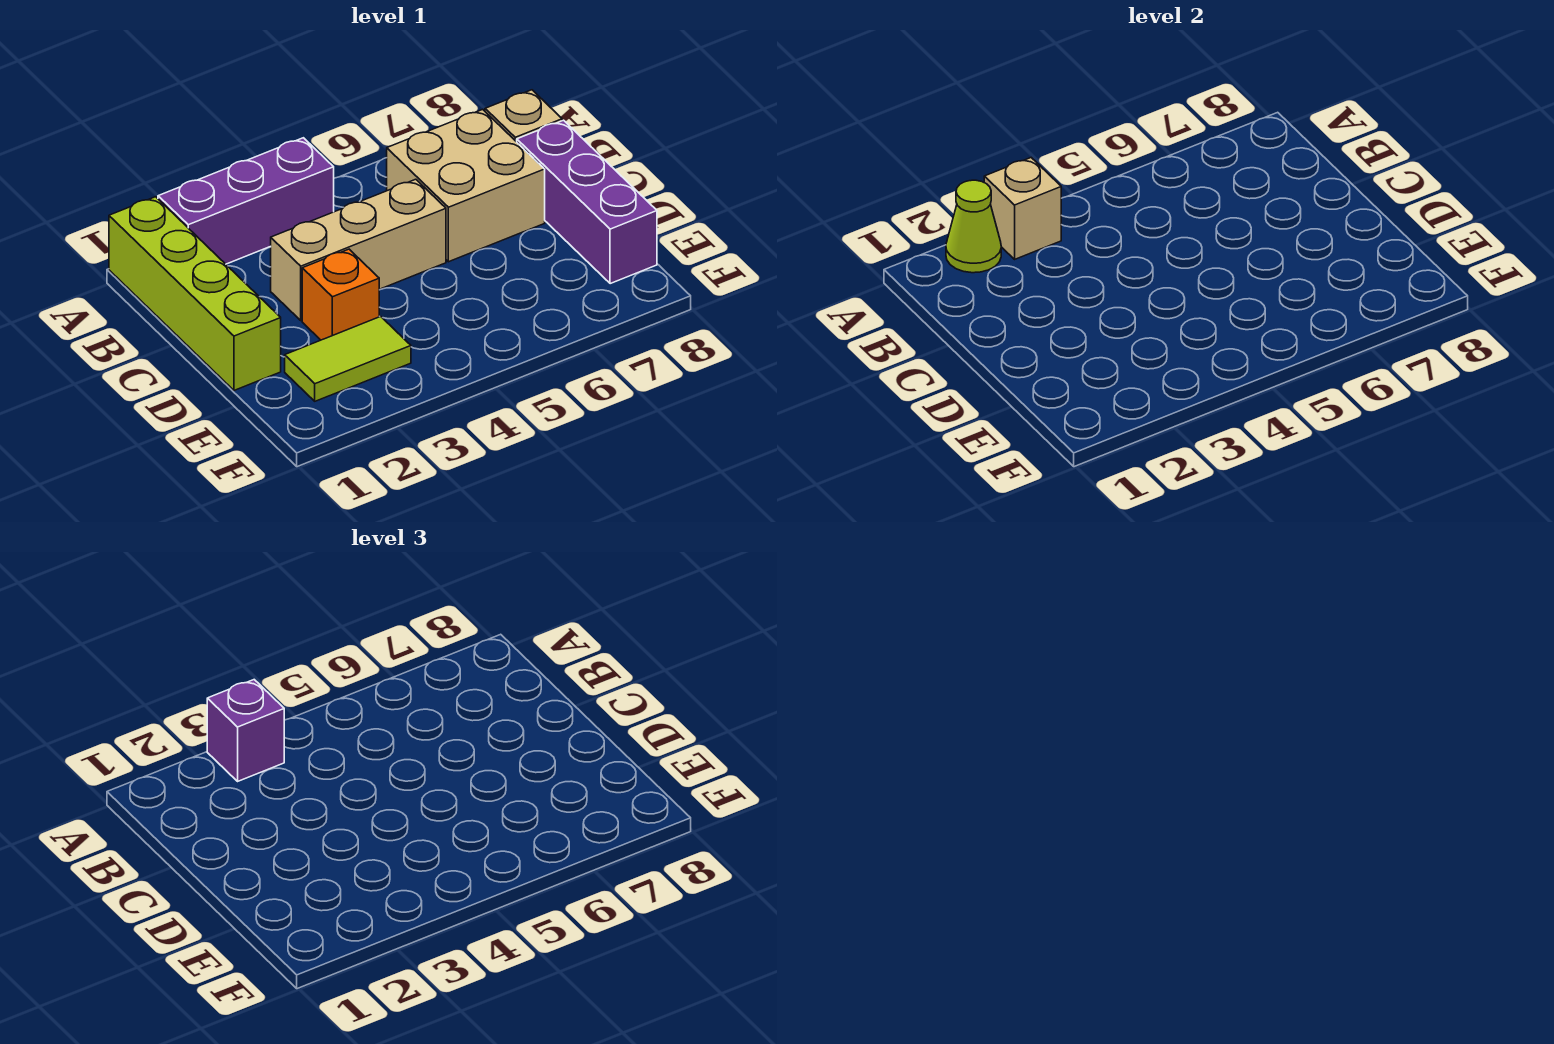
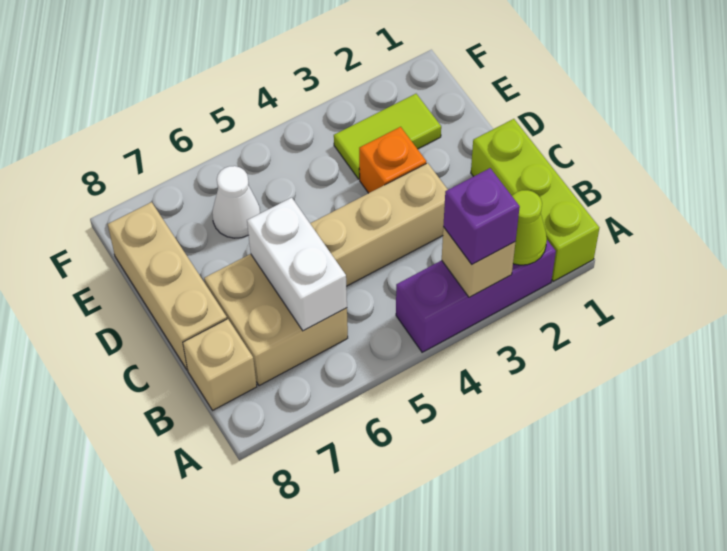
lime 1x4 brick [109,197,281,390] -> lime 1x3 brick [471,119,599,281]
none -> white 1x2 brick [247,198,347,331]
purple 1x3 brick [517,120,657,284] -> tan 1x3 brick [108,202,227,370]
none -> white 1x1 cone [212,166,260,238]

